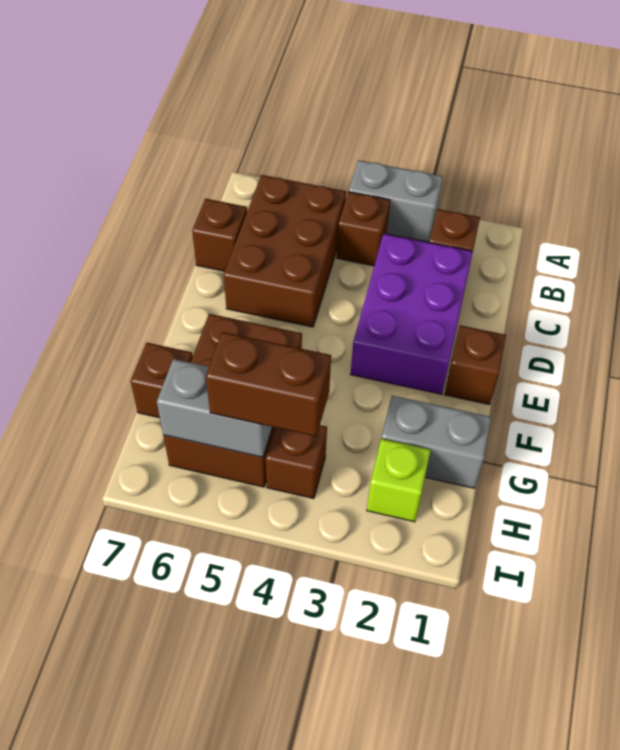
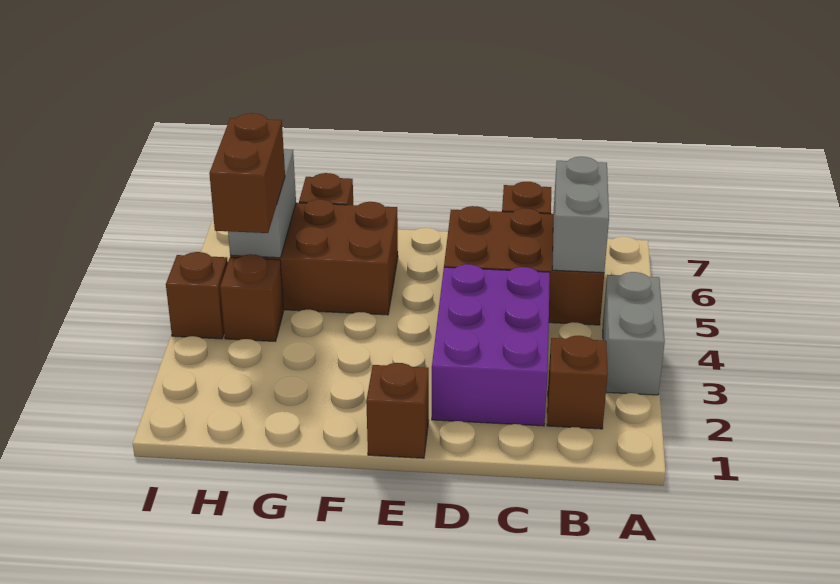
brown 1x1 brick [337,192,390,266] -> brown 1x1 brick moved to [166,252,228,339]
purple 2x3 brick [350,234,473,394] -> purple 2x3 brick turned to [432,264,550,426]
grey 1x2 brick [381,396,491,488] -> grey 1x2 brick moved to [552,157,609,273]
lime 1x1 brick [367,439,431,522] -> none

